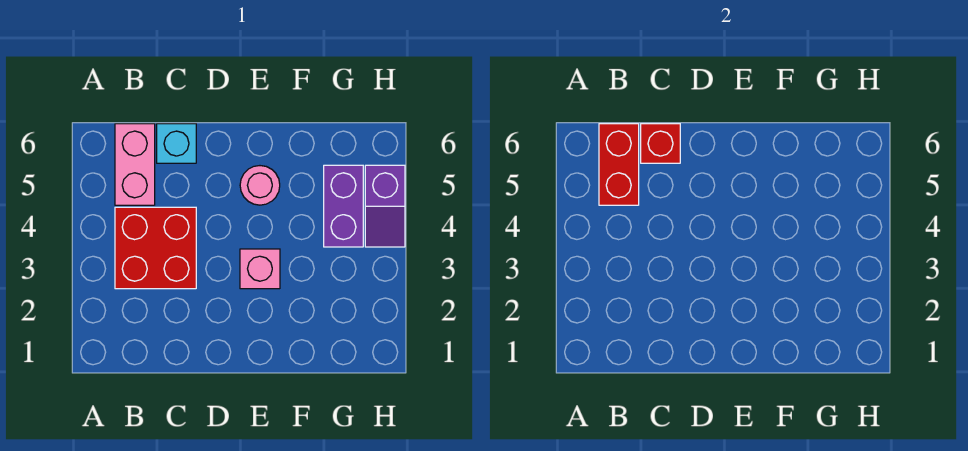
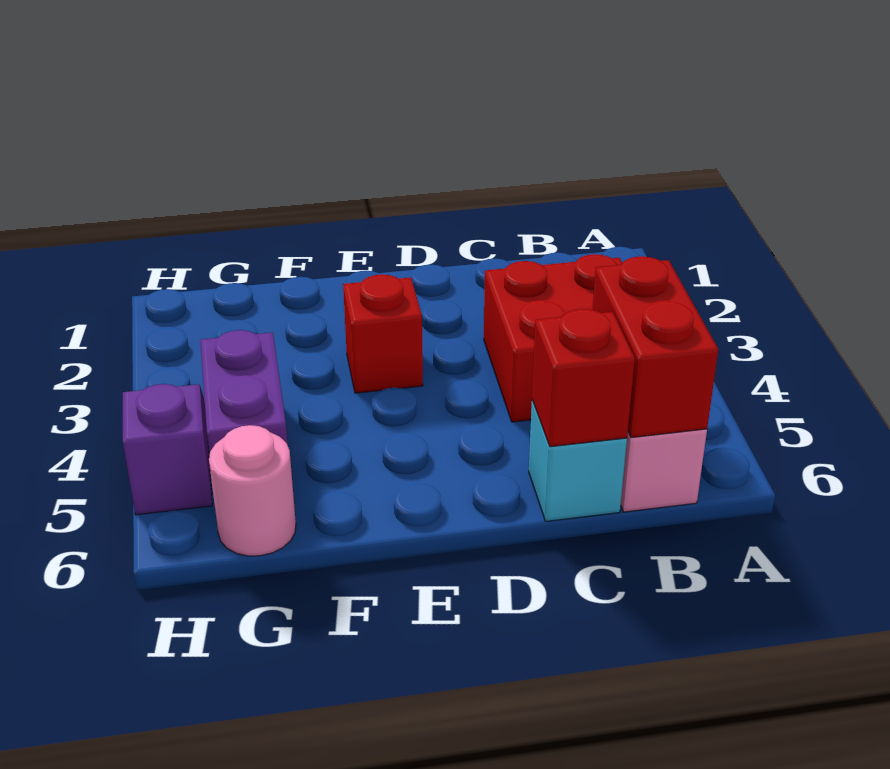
pink 1x1 brick [240,249,280,289] -> red 1x1 brick [343,274,423,393]
pink 1x1 round brick [240,166,280,205] -> pink 1x1 round brick moved to [209,425,296,556]

